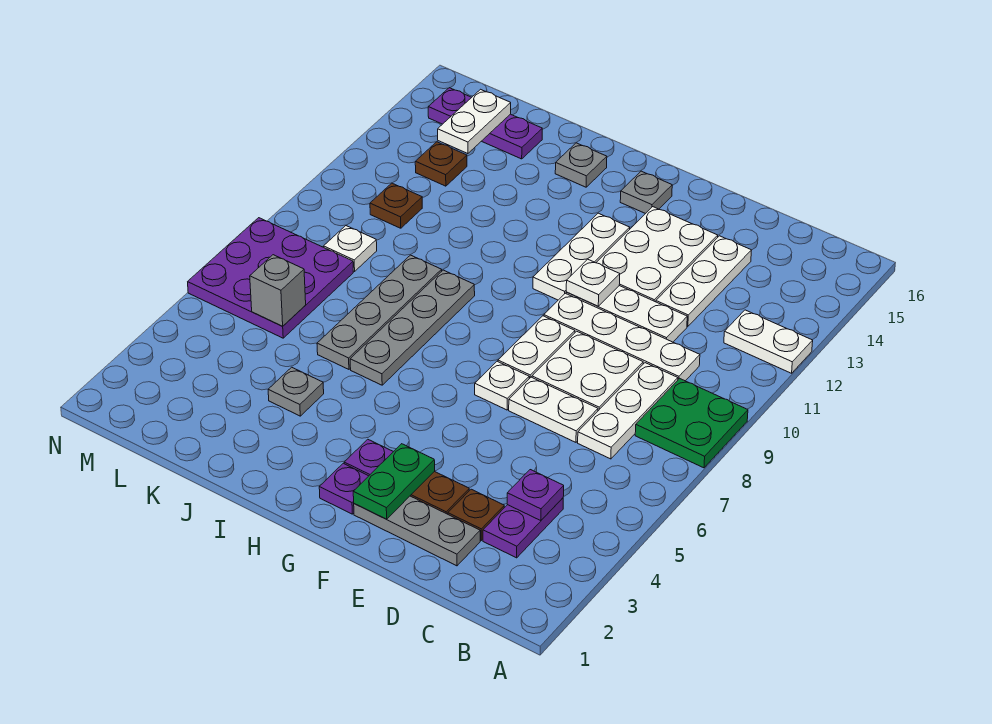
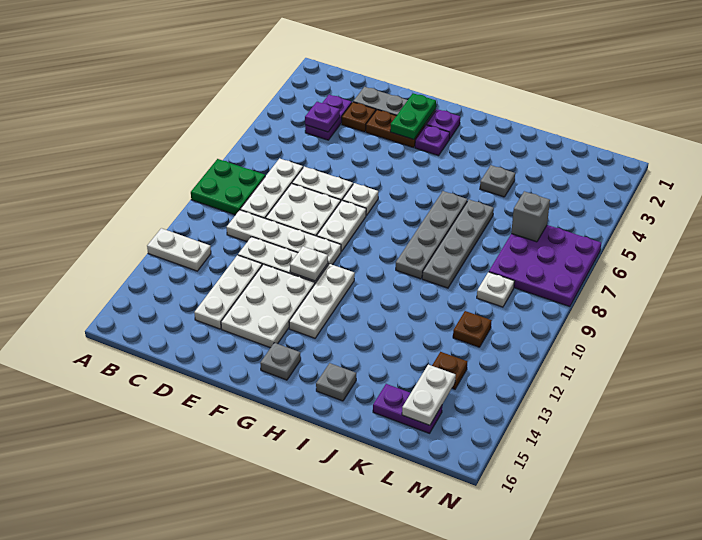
purple 1x3 plate [428,88,542,159] -> purple 1x2 plate [373,384,442,433]

